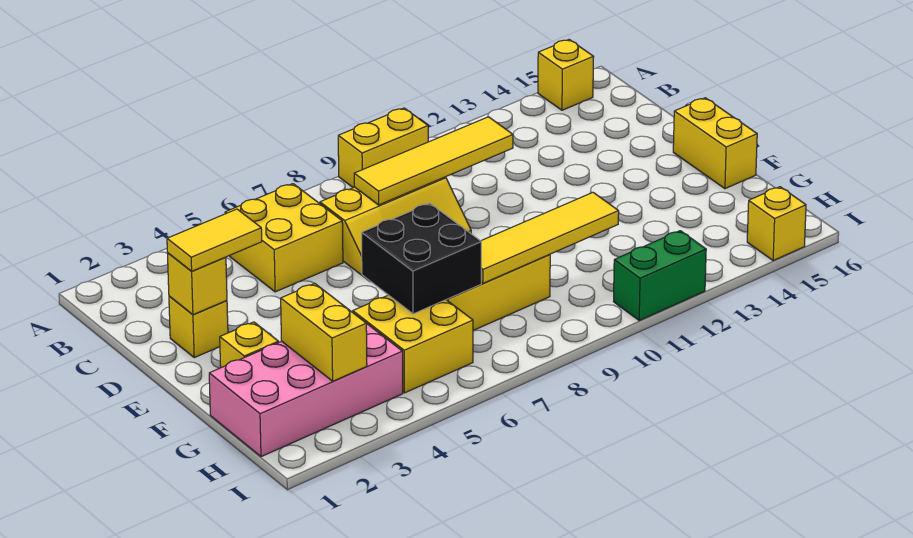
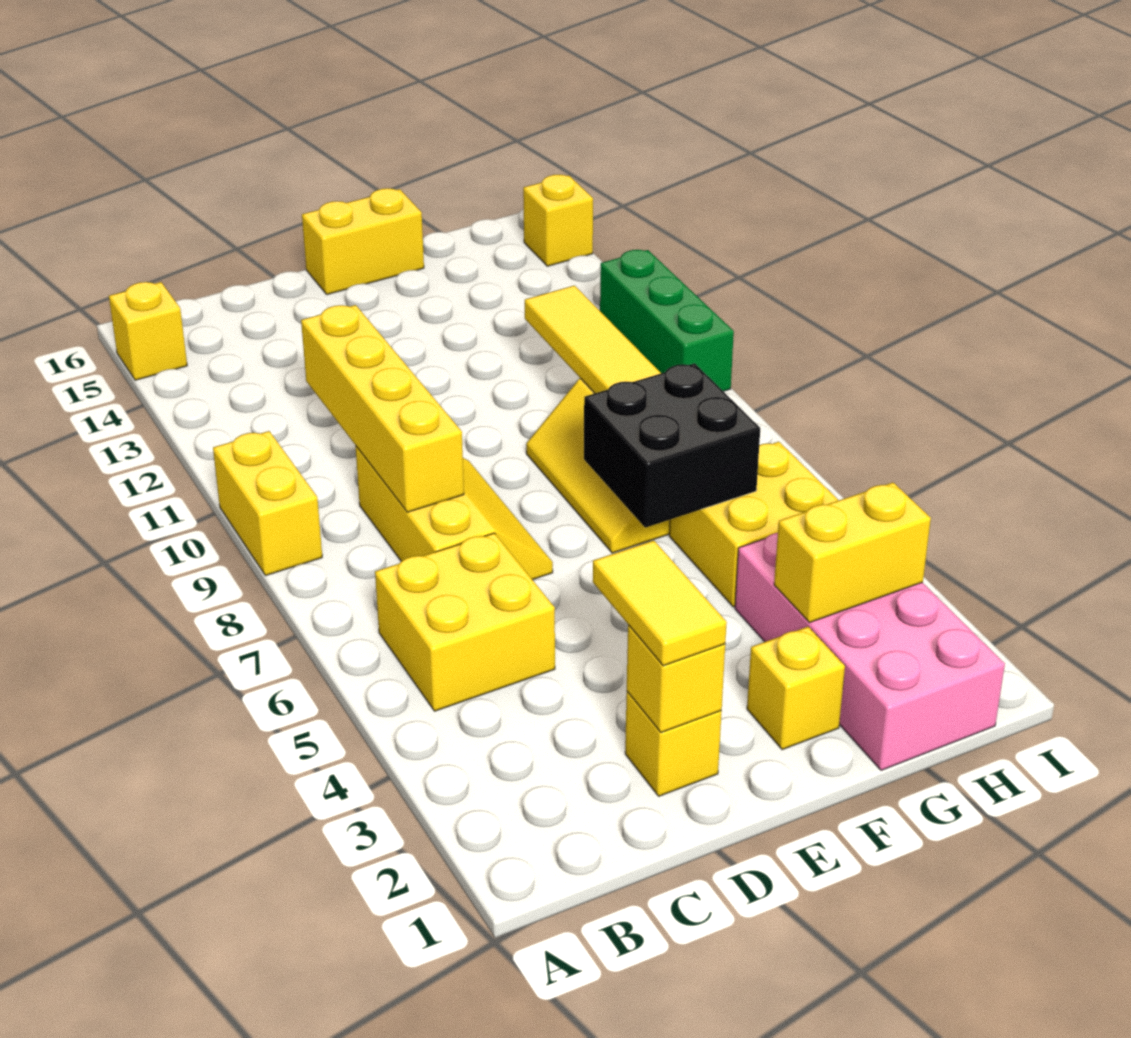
yellow 1x4 tile [354,117,513,205] -> yellow 1x4 brick [301,305,464,512]
green 1x2 brick [614,231,706,320] -> green 1x3 brick [600,250,734,391]

